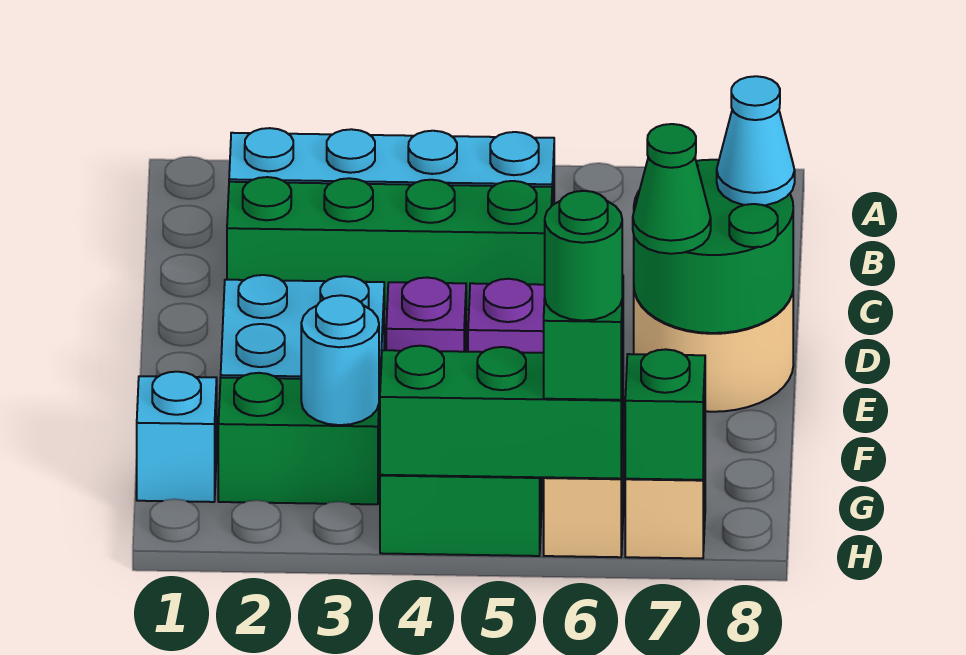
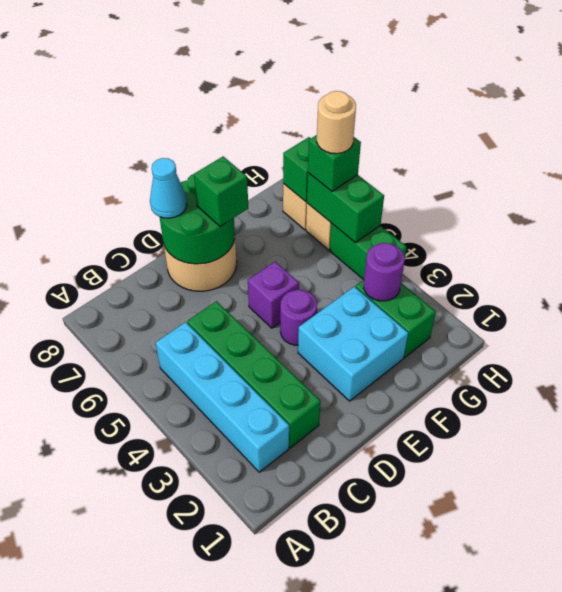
purple 1x1 brick [386,278,466,352] -> purple 1x1 round brick [280,290,317,345]
green 1x1 cone [633,124,711,254] -> green 1x1 brick [194,157,248,226]
cyan 1x1 brick [137,372,217,502] -> none
cyan 1x1 round brick [301,295,379,425] -> purple 1x1 round brick [364,243,405,301]
green 1x3 brick [380,346,623,479] -> green 1x2 brick [307,173,384,243]
green 1x1 round brick [545,191,622,321] -> tan 1x1 round brick [317,91,356,154]

